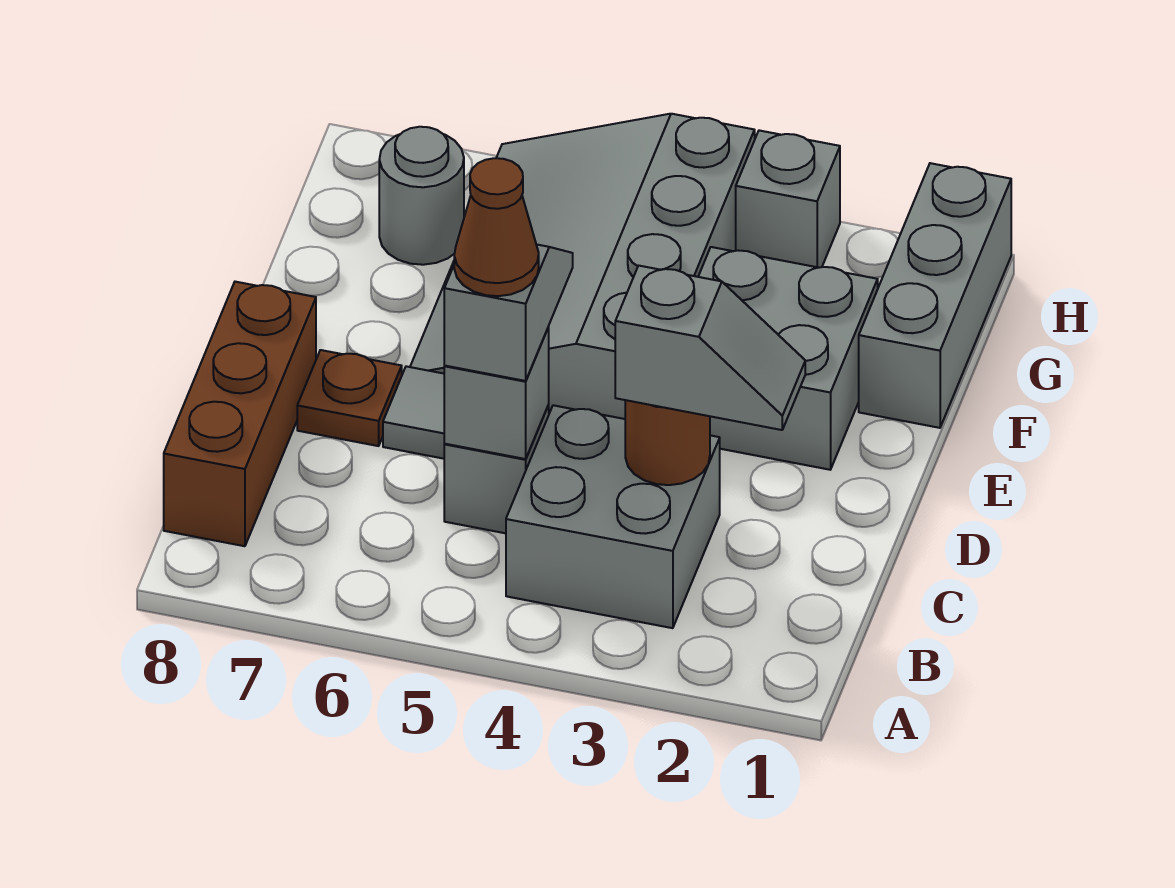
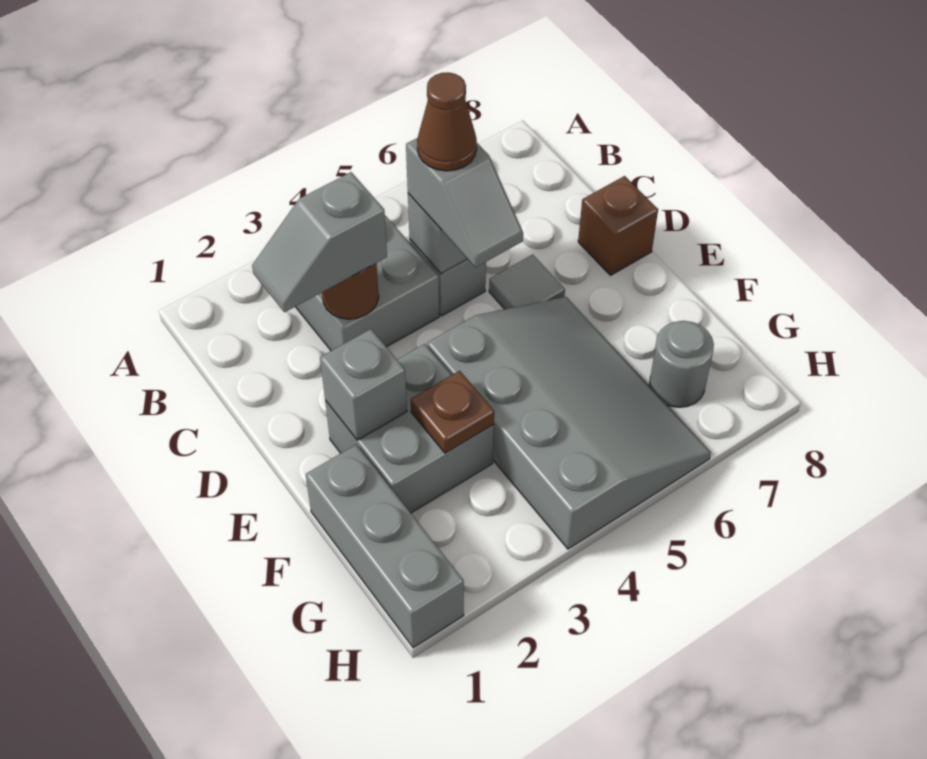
brown 1x3 brick [164,282,316,546] -> brown 1x1 brick [578,176,658,275]
brown 1x1 plate [297,350,402,446] -> brown 1x1 plate moved to [411,371,494,453]
grey 1x1 brick [736,130,840,268] -> grey 1x1 brick moved to [320,329,407,440]

